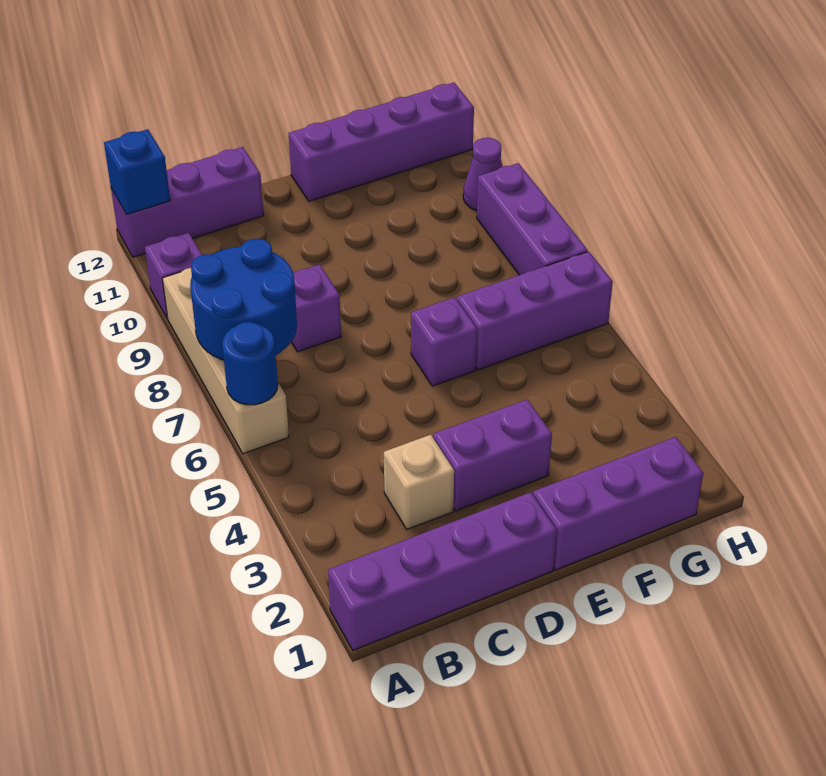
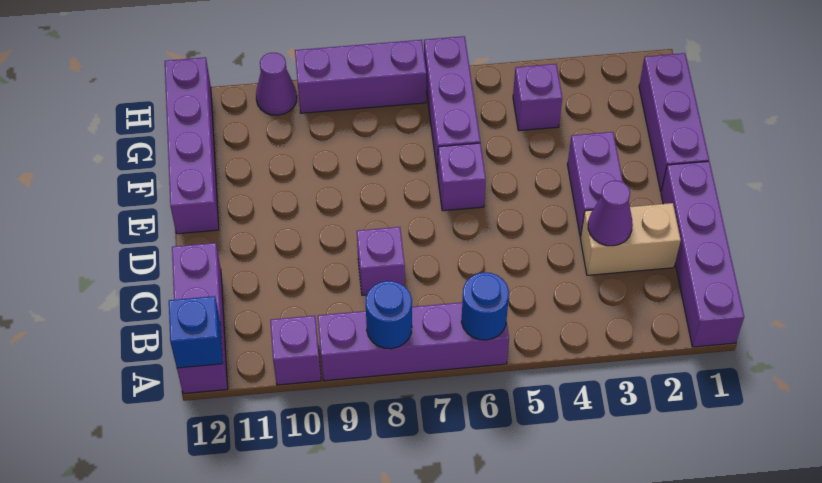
tan 1x4 brick [162,268,289,454] -> purple 1x4 brick [318,302,509,381]
blue 2x2 round brick [190,239,297,360] -> blue 1x1 round brick [366,281,412,349]
tan 1x1 brick [384,435,454,529] -> tan 1x2 brick [580,203,681,275]
none -> purple 1x1 cone [588,181,633,246]
none -> purple 1x1 brick [513,64,562,131]

